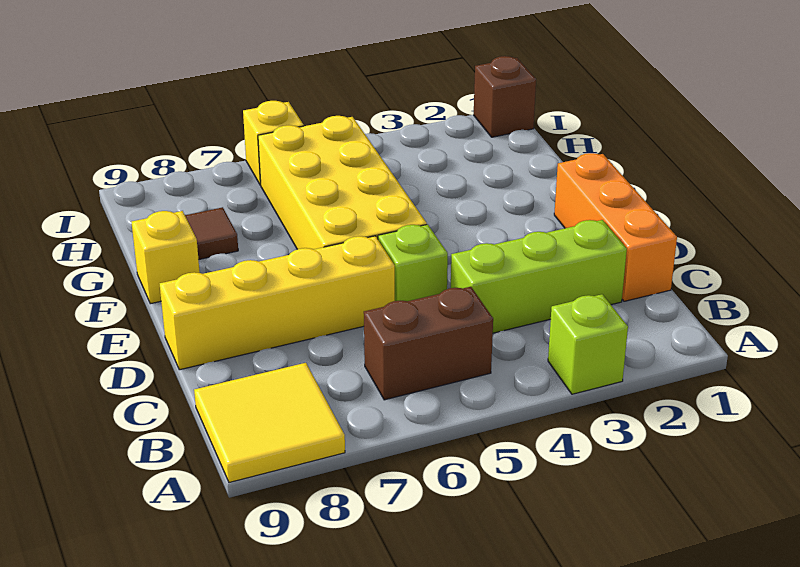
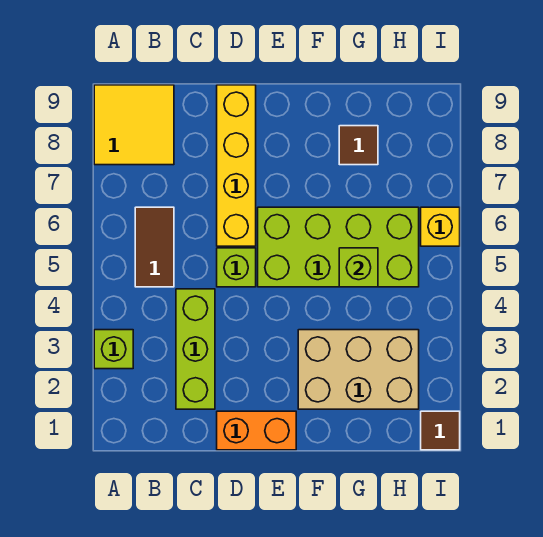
brown 1x2 brick [364,287,493,400] -> brown 1x2 tile [135,207,174,287]
orange 1x3 brick [554,153,677,301] -> orange 1x2 brick [217,411,296,450]
yellow 2x4 brick [258,116,427,249] -> lime 2x4 brick [258,207,419,287]
none -> tan 2x3 brick [298,330,419,409]
yellow 1x1 brick [131,211,200,304] -> none
none -> lime 1x1 brick [339,248,378,287]
brown 1x1 brick [474,56,536,137] -> brown 1x1 tile [421,411,460,450]

